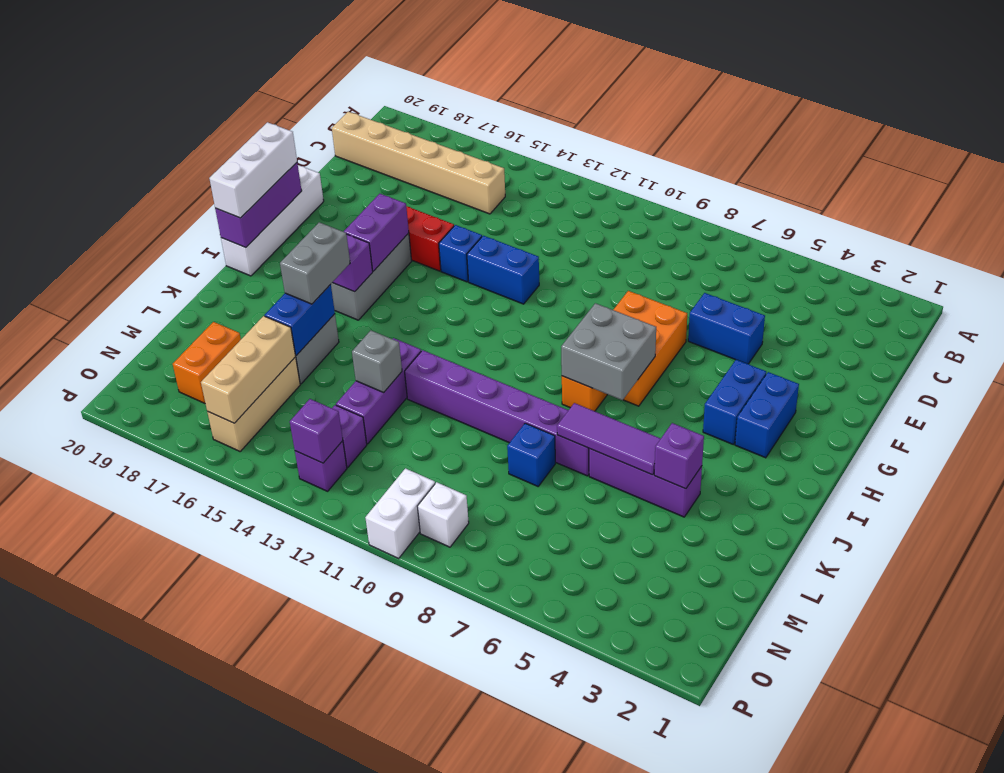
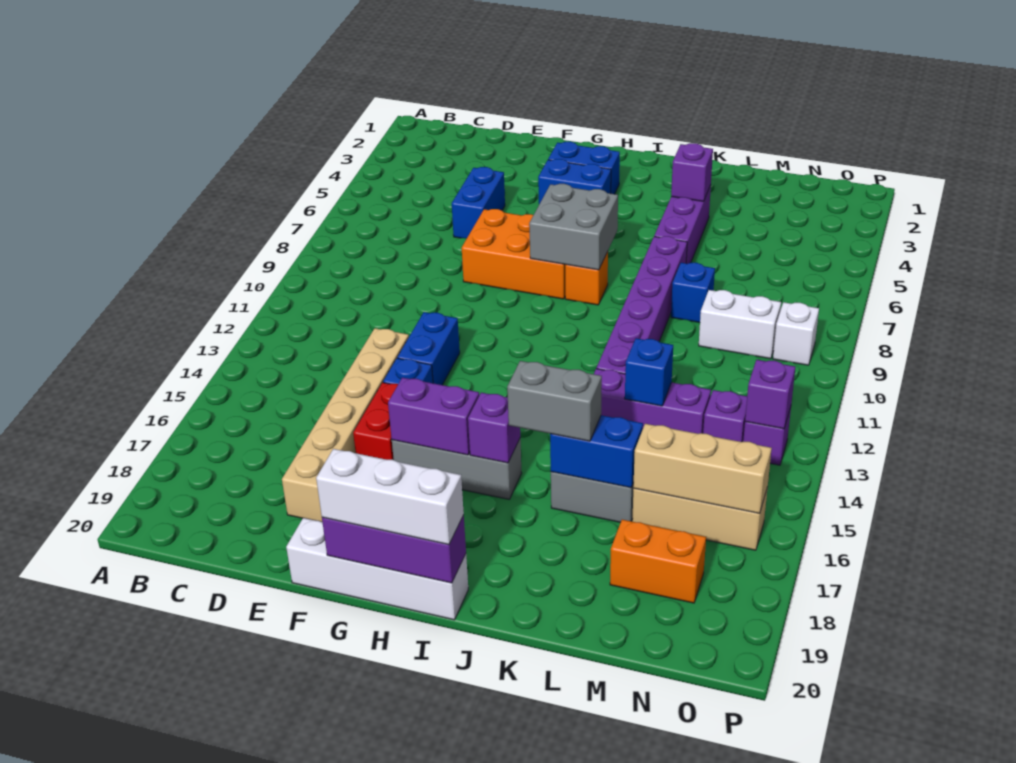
tan 1x6 brick [332,112,505,214] -> tan 1x6 brick moved to [282,328,409,522]
purple 1x3 tile [557,403,661,475] -> none
grey 1x1 brick [352,331,402,392] -> blue 1x1 brick [625,338,673,406]
white 1x2 brick [365,468,435,558] -> white 1x2 brick moved to [699,290,781,359]

